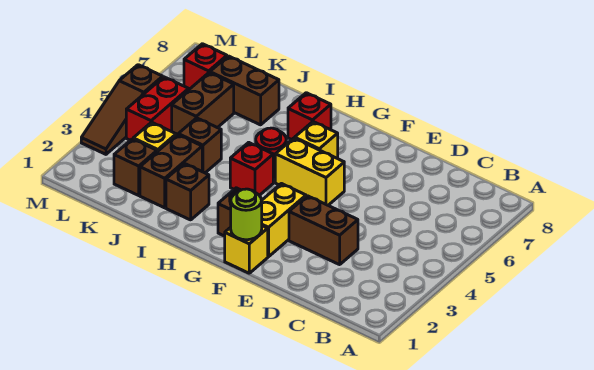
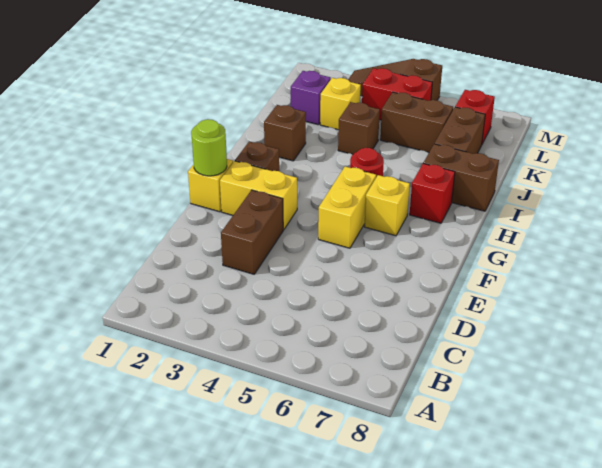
red 1x1 brick [230,142,273,195] -> none
brown 1x2 brick [140,135,202,208] -> brown 1x2 brick moved to [424,144,499,211]
brown 1x1 brick [114,139,157,195] -> purple 1x1 brick [291,71,331,125]

